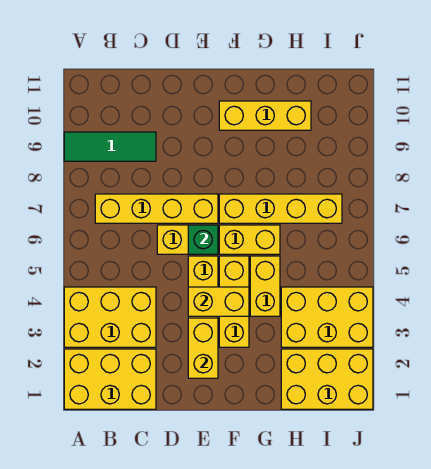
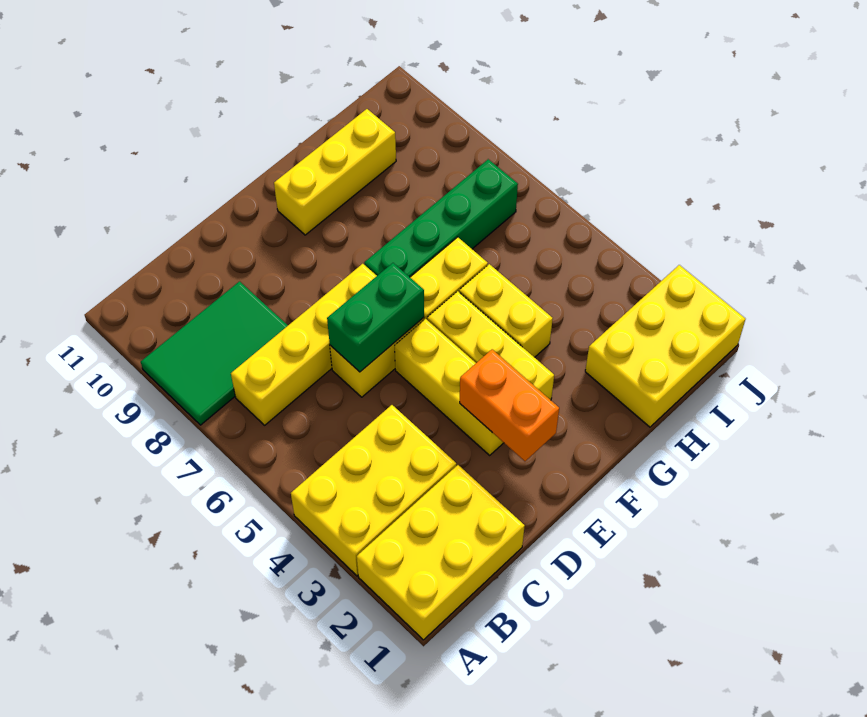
green 1x3 tile [64,132,156,161] -> green 2x3 tile [141,281,288,425]
yellow 1x2 brick [188,318,218,378] -> orange 1x2 brick [460,349,559,461]
yellow 1x2 brick [188,287,249,316] -> none
green 1x1 brick [188,225,218,254] -> green 1x2 brick [327,263,424,372]
yellow 1x4 brick [219,194,342,223] -> green 1x4 brick [364,159,518,277]
yellow 2x3 brick [281,287,373,347] -> none

